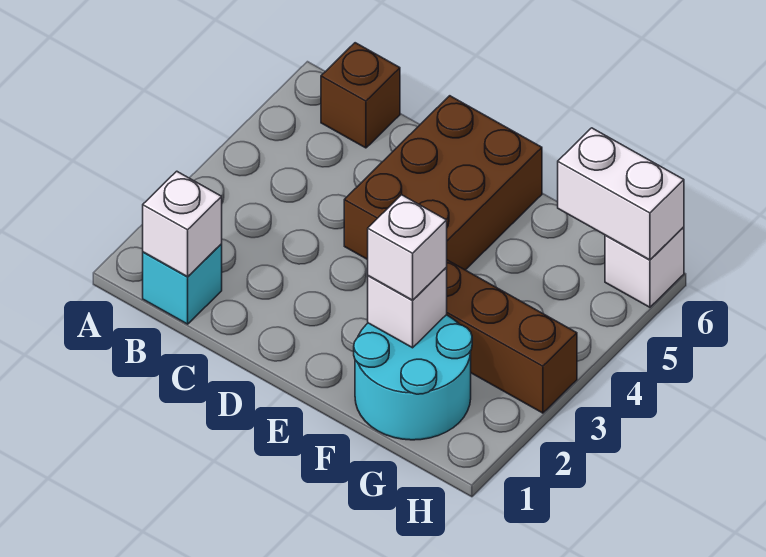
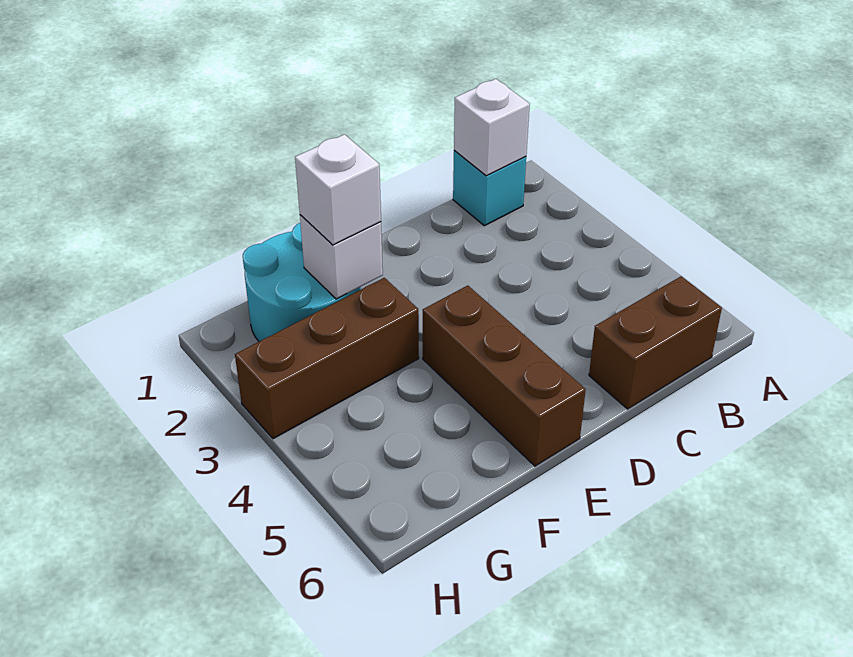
brown 1x1 brick [321,43,400,148] -> brown 1x2 brick [589,276,722,409]
brown 2x3 brick [344,96,542,270] -> brown 1x3 brick [423,286,586,466]
white 1x2 brick [558,128,684,260] -> none
white 1x1 brick [605,227,684,307] -> none

